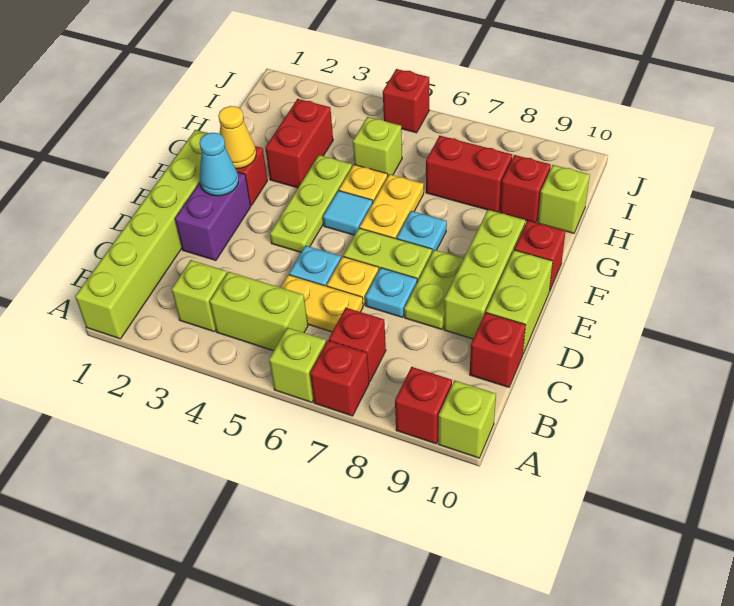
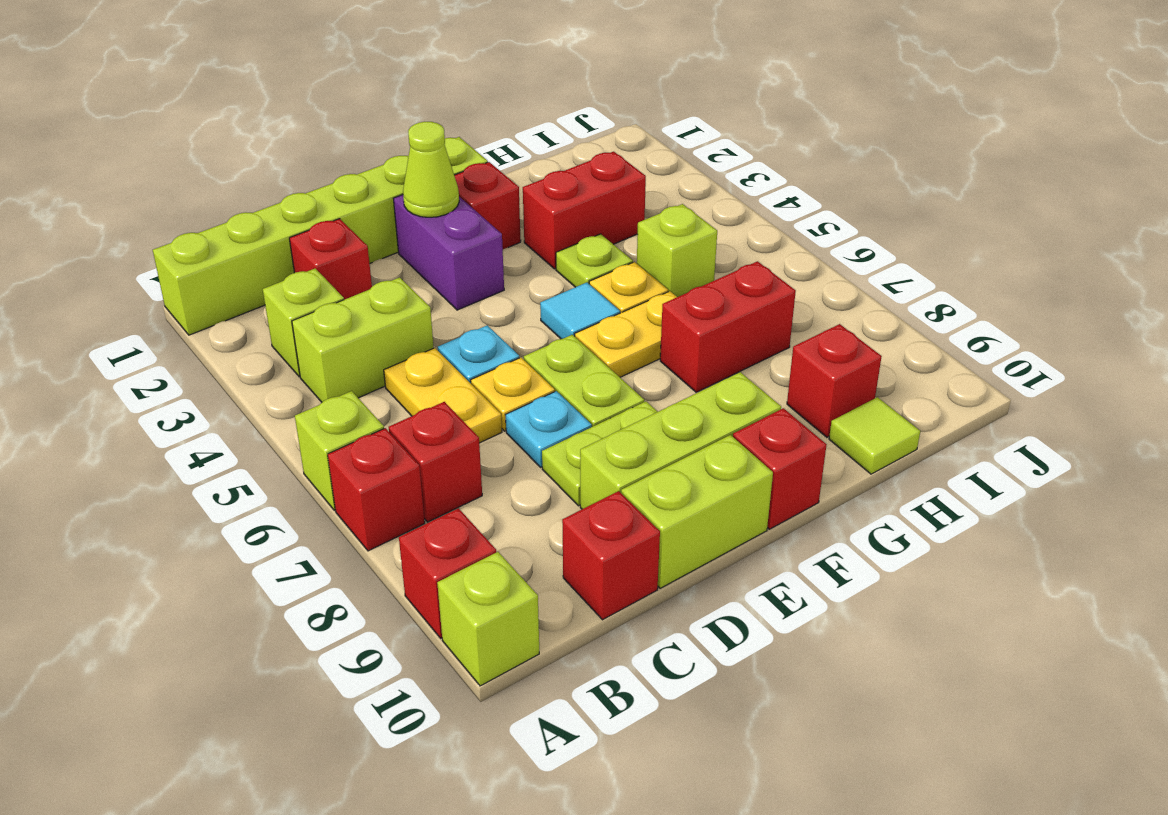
lime 1x2 brick [210,272,308,351] -> lime 1x2 brick turned to [292,277,434,402]
purple 1x2 brick [175,172,251,261] -> purple 1x2 brick turned to [393,195,504,310]
cyan 1x1 cone [199,133,238,196] -> lime 1x1 cone [403,122,459,217]
lime 1x3 plate [270,155,352,252] -> lime 1x1 plate [556,234,633,287]
yellow 1x1 cone [218,106,256,169] -> none
cyan 1x1 plate [397,211,447,252] -> none
red 1x2 brick [426,136,512,212] -> red 1x2 brick turned to [660,261,796,392]
lime 1x1 brick [538,165,590,233] -> lime 1x1 tile [829,397,920,474]
red 1x1 brick [383,69,429,133] -> red 1x1 brick moved to [289,219,372,300]

